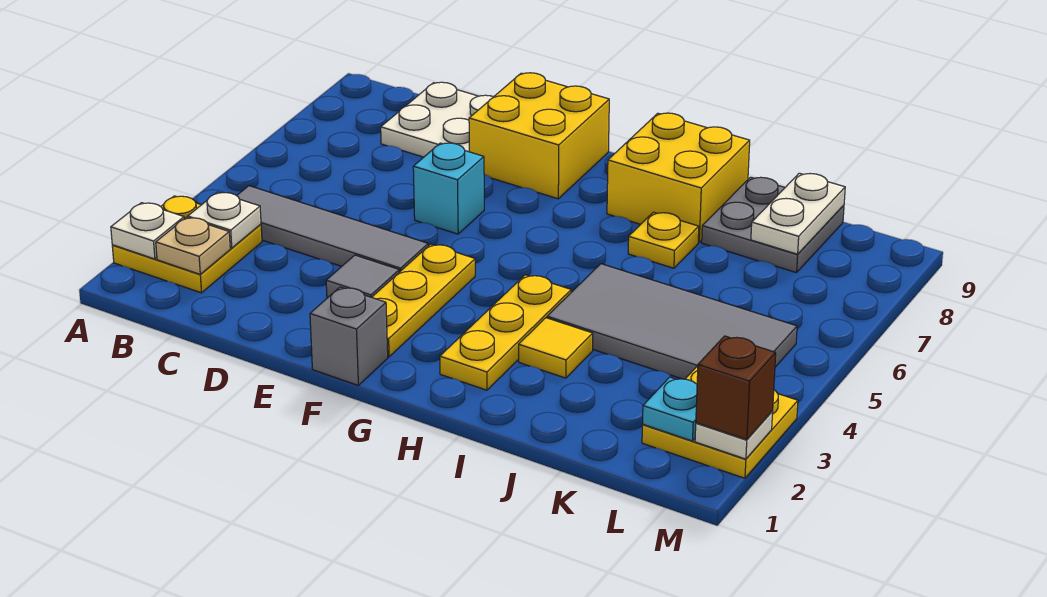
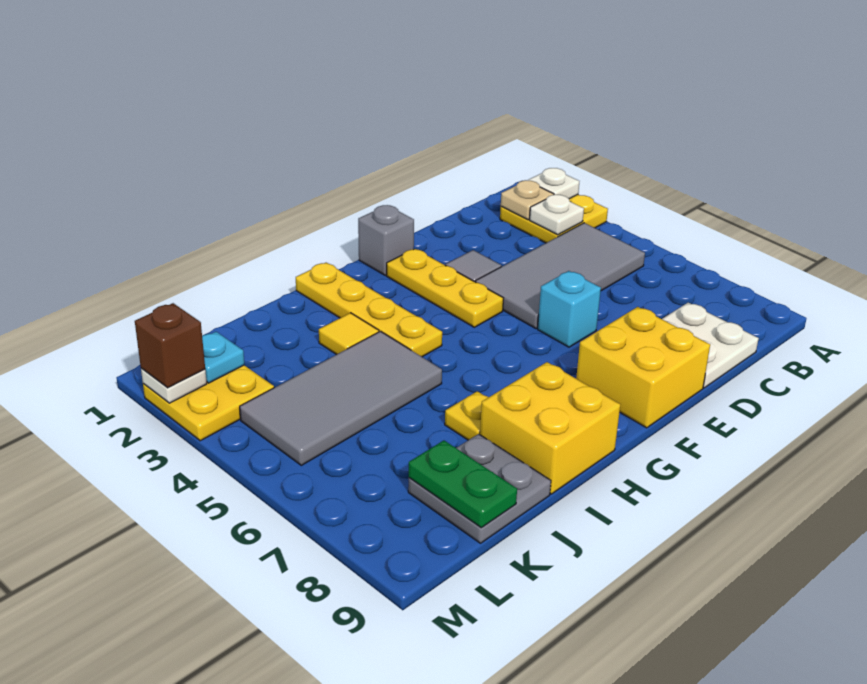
grey 1x4 tile [237,186,428,272] -> grey 2x4 tile [475,223,645,329]
yellow 1x3 plate [440,275,571,390] -> yellow 1x4 plate [296,263,442,357]
white 1x2 plate [751,173,845,254] -> green 1x2 plate [409,440,517,528]

